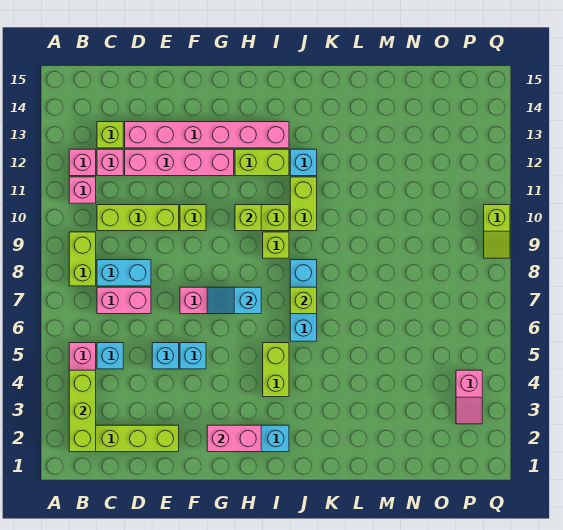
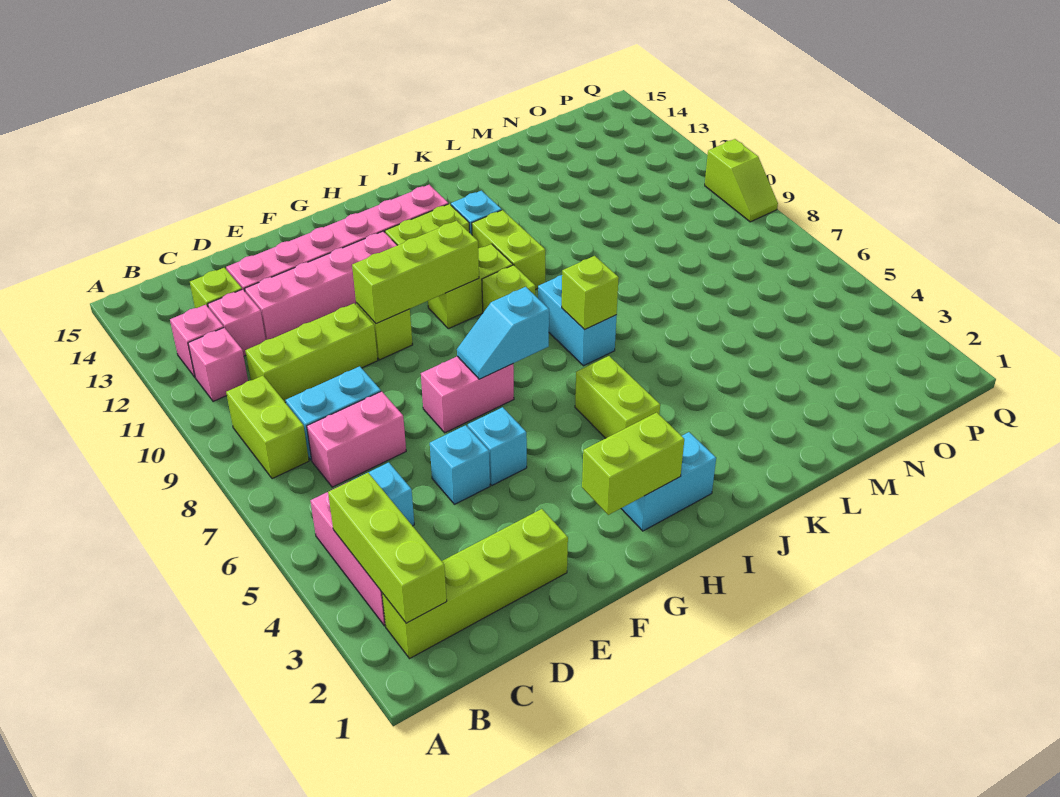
pink 1x2 brick [207,425,261,452] -> lime 1x2 brick [582,413,684,515]
lime 1x1 brick [235,205,261,231] -> lime 1x3 brick [352,221,479,323]
cyan 1x3 brick [290,260,317,341] -> cyan 1x2 brick [538,275,617,366]
pink 1x2 slope [456,370,482,424] -> none

